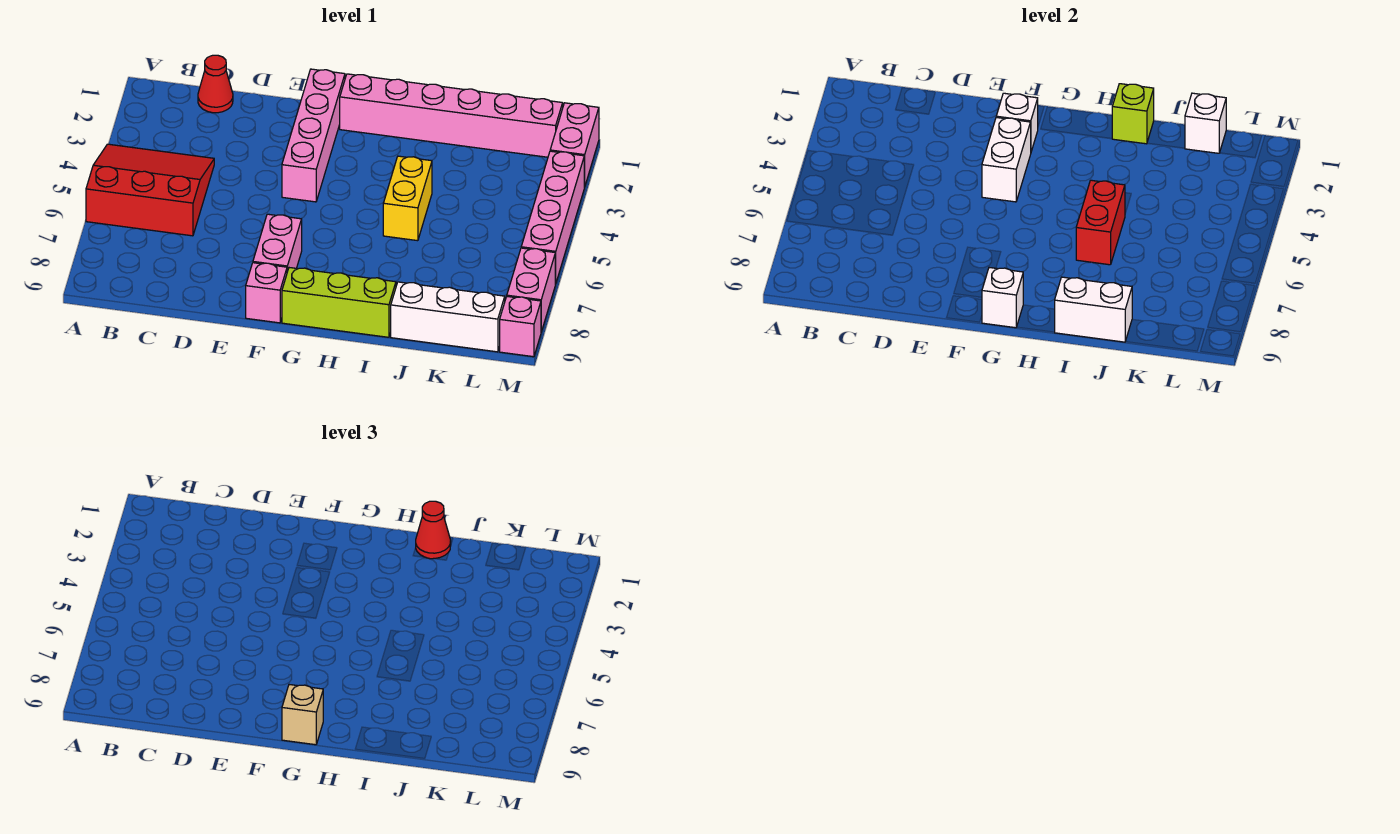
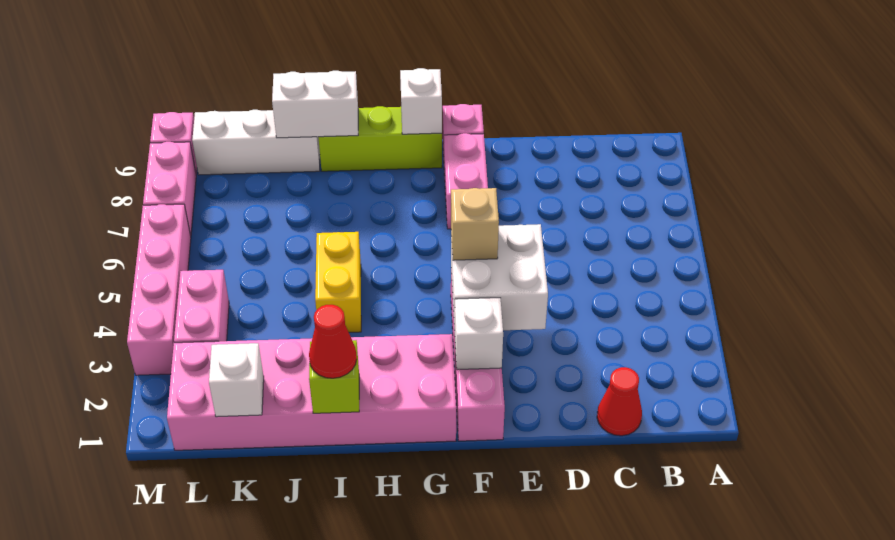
red 3x3 slope [86,144,214,236] -> none
white 1x2 brick [982,117,1031,202] -> white 2x2 brick [451,224,548,330]
pink 1x6 brick [340,74,563,157] -> pink 2x6 brick [167,334,456,450]
tan 1x1 brick [282,685,323,745] -> tan 1x1 brick moved to [451,188,499,260]
red 1x2 brick [1076,180,1125,265] -> none
pink 1x2 brick [550,103,599,187] -> pink 1x2 brick moved to [174,270,229,343]

